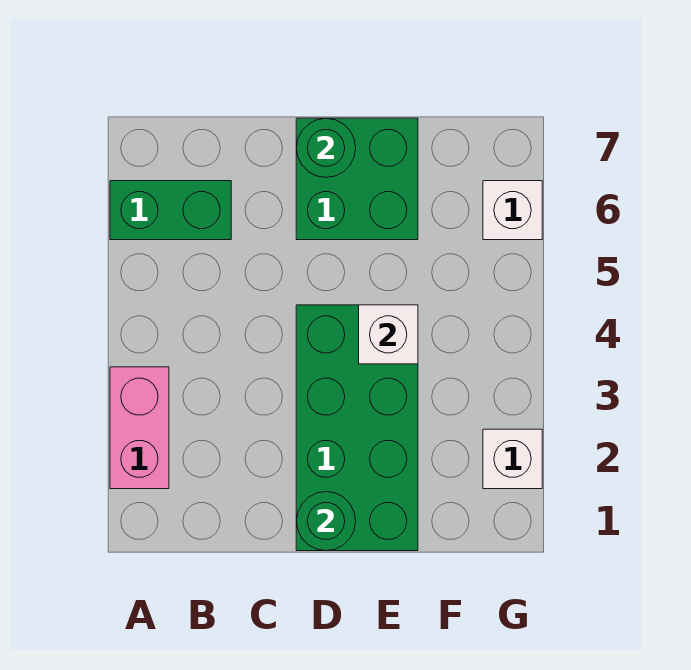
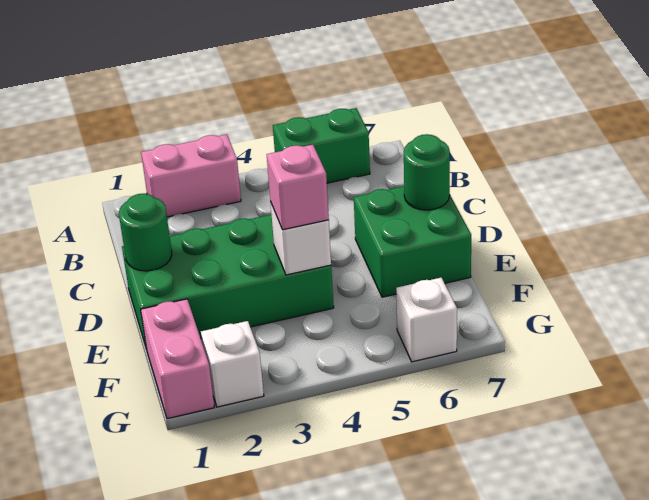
green 1x2 brick [110,181,231,240] -> green 1x2 brick turned to [273,108,370,183]
none -> pink 1x1 brick [267,145,329,230]
none -> pink 1x2 brick [141,299,214,419]

